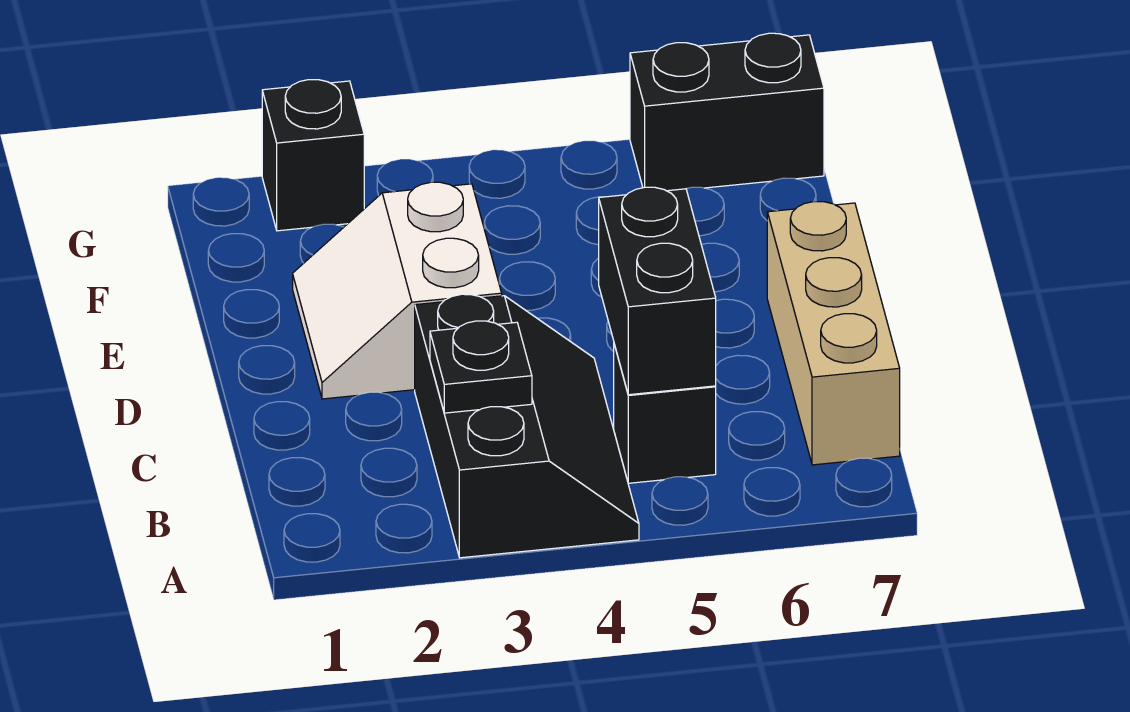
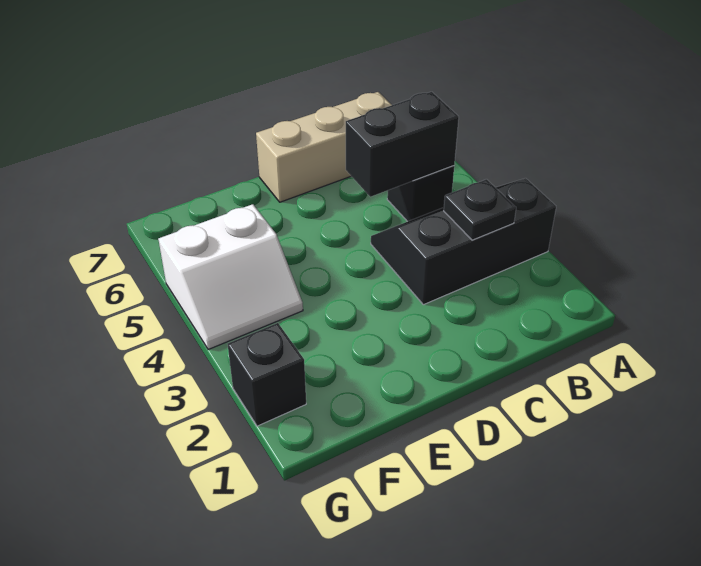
white 2x2 slope [293,182,502,399] -> white 2x2 slope moved to [158,204,303,350]
black 1x2 brick [630,33,824,191] -> none

